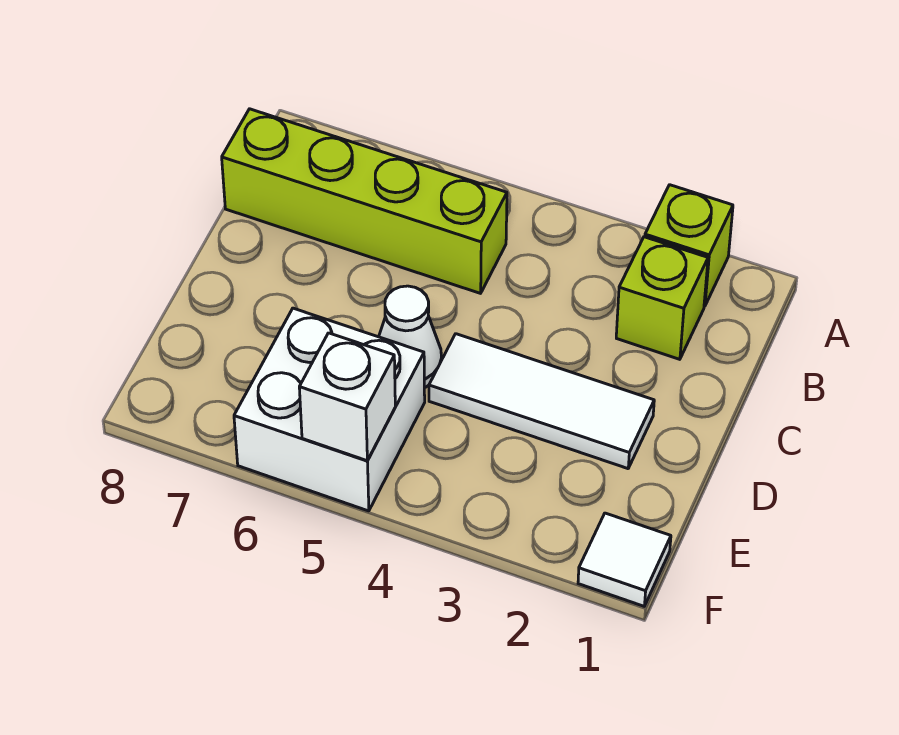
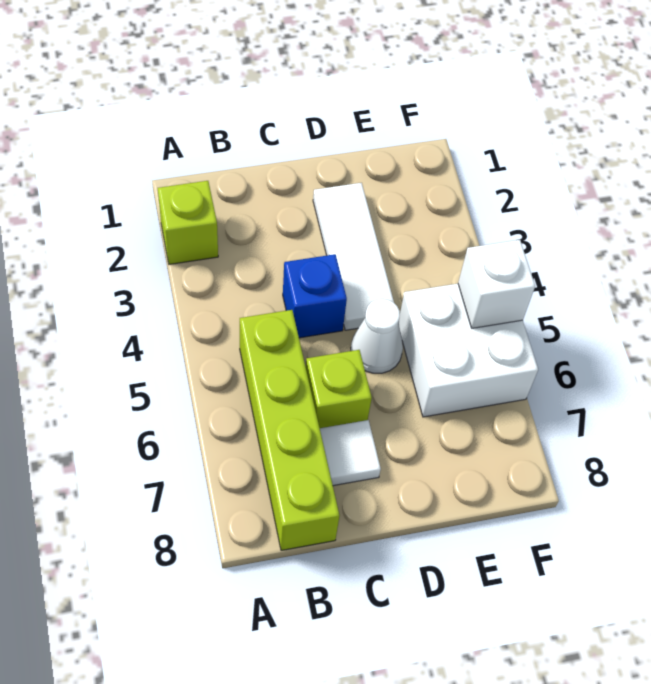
lime 1x1 brick [616,237,708,359] -> lime 1x1 brick moved to [306,350,372,428]
none -> blue 1x1 brick [283,254,347,338]
white 1x1 tile [578,513,671,606] -> white 1x1 tile moved to [320,420,381,486]

